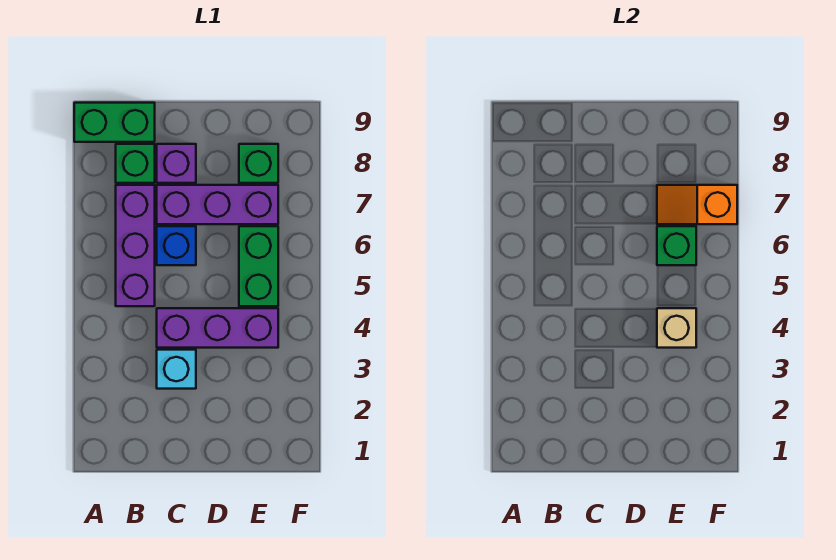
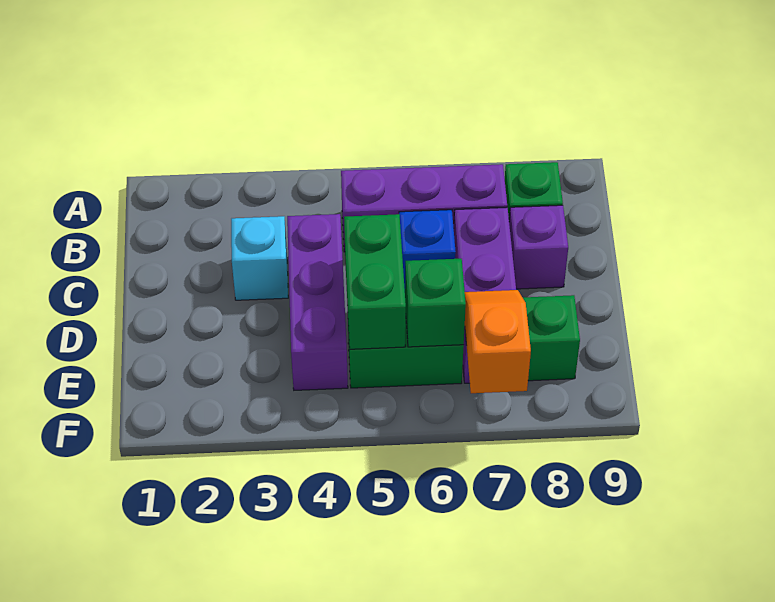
green 1x2 brick [74,103,155,142] -> green 1x2 brick moved to [344,214,406,349]
tan 1x1 brick [657,308,696,348] -> none

